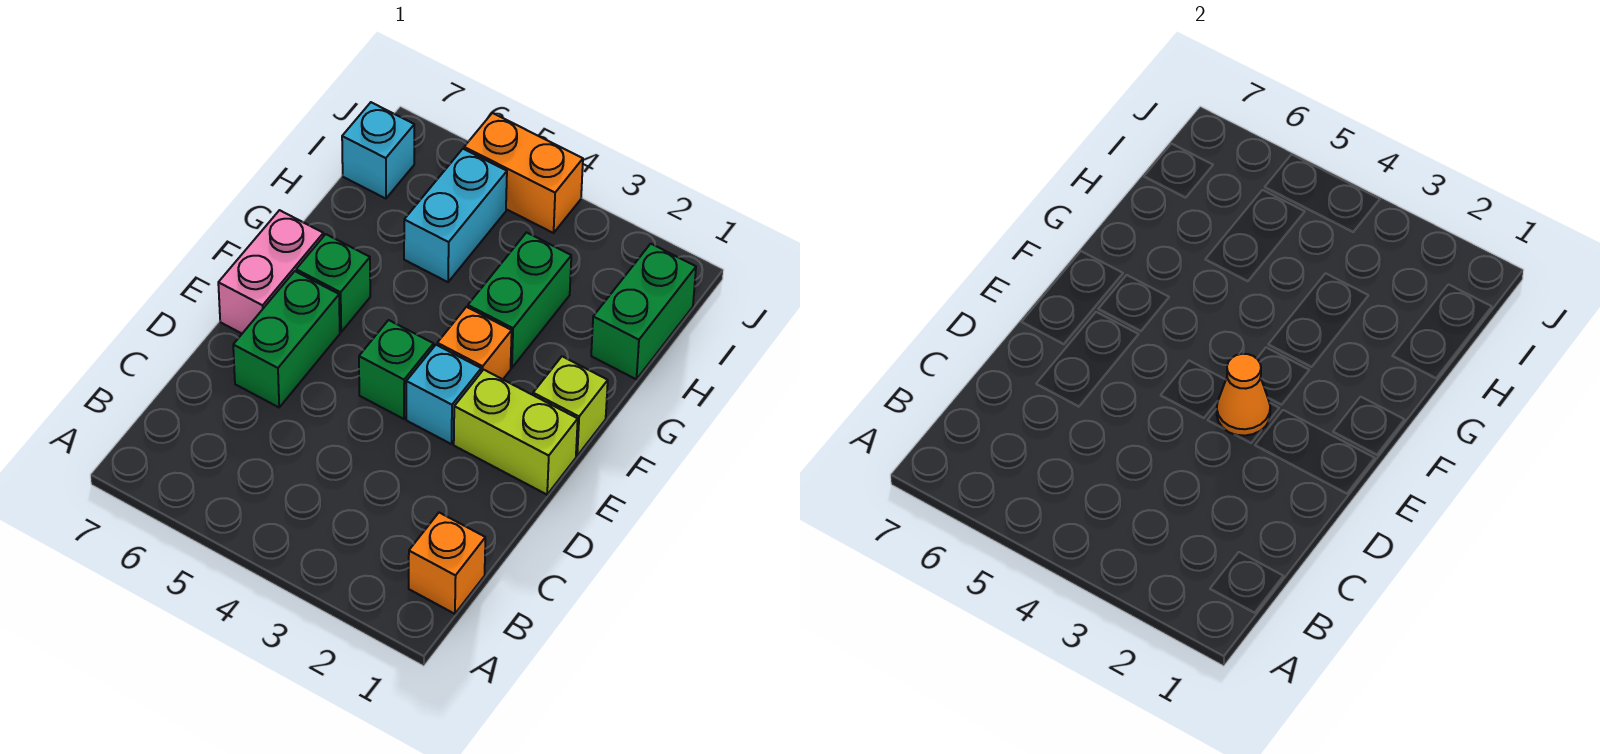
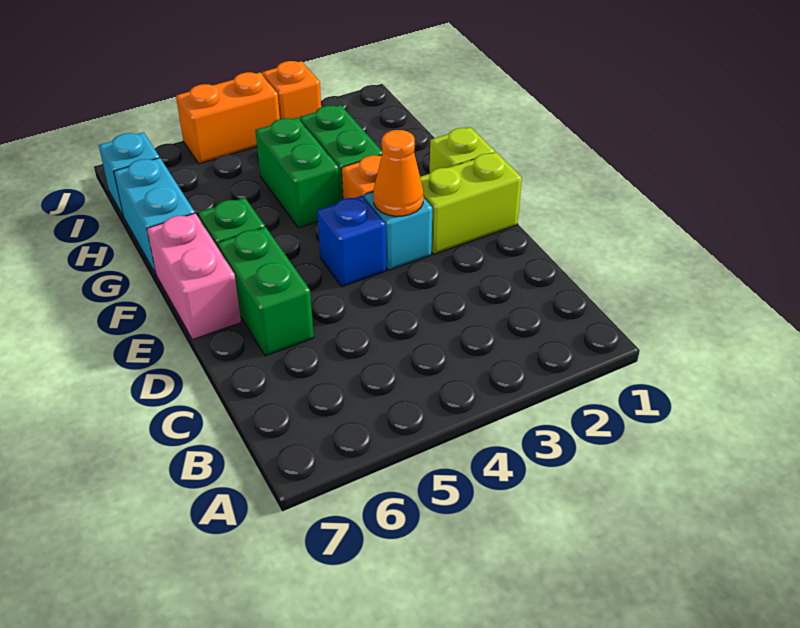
orange 1x1 brick [409,513,485,614] -> orange 1x1 brick moved to [262,61,321,120]
green 1x1 brick [359,320,434,419] -> blue 1x1 brick [317,196,386,287]
green 1x2 brick [591,244,696,379] -> green 1x2 brick moved to [255,118,340,228]
cyan 1x2 brick [404,149,507,282] -> cyan 1x2 brick moved to [114,158,195,274]

